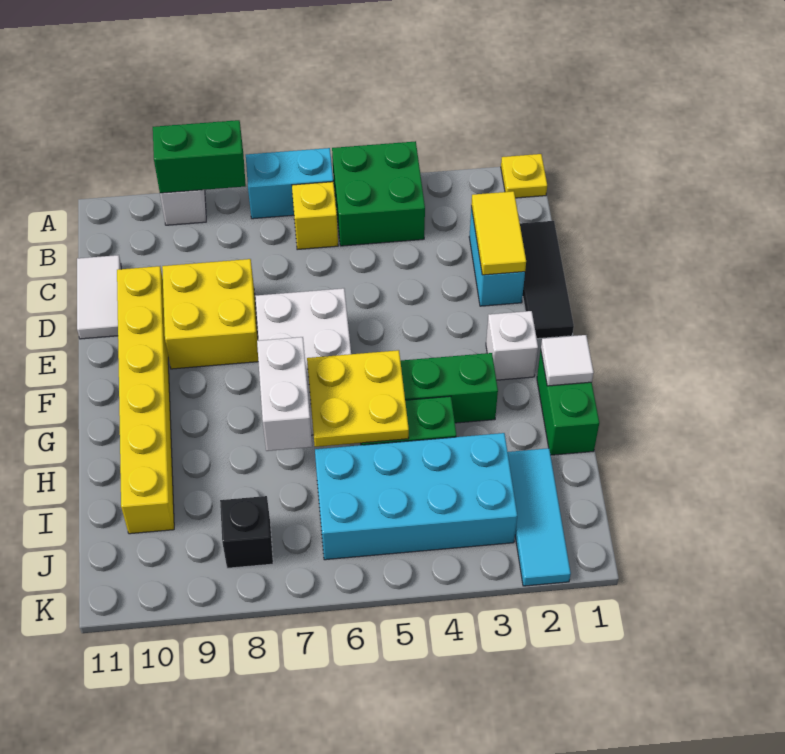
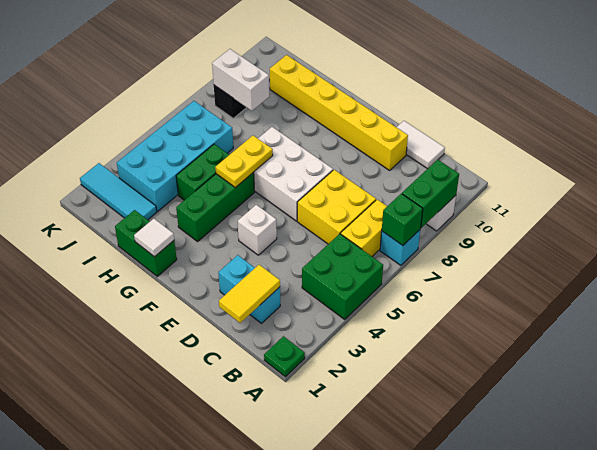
yellow 1x1 plate [501,154,547,198] -> green 1x1 plate [264,336,305,377]
cyan 1x2 brick [246,148,333,219] -> cyan 1x1 brick [380,230,420,265]
none -> green 1x1 brick [382,194,423,246]
yellow 1x1 brick [292,182,338,250] -> yellow 1x2 brick [341,200,387,256]
black 1x3 tile [520,221,574,339] -> none
yellow 1x2 tile [471,191,526,275] -> yellow 1x2 tile turned to [219,265,280,323]
yellow 2x2 brick [162,259,258,369] -> yellow 2x2 brick moved to [297,170,376,244]
white 1x1 brick [486,311,538,380] -> white 1x1 brick moved to [238,205,277,255]
yellow 2x2 plate [307,350,409,447] -> yellow 1x2 plate [215,136,273,188]
white 1x2 brick [257,337,312,451] -> white 1x2 brick moved to [212,49,269,111]

